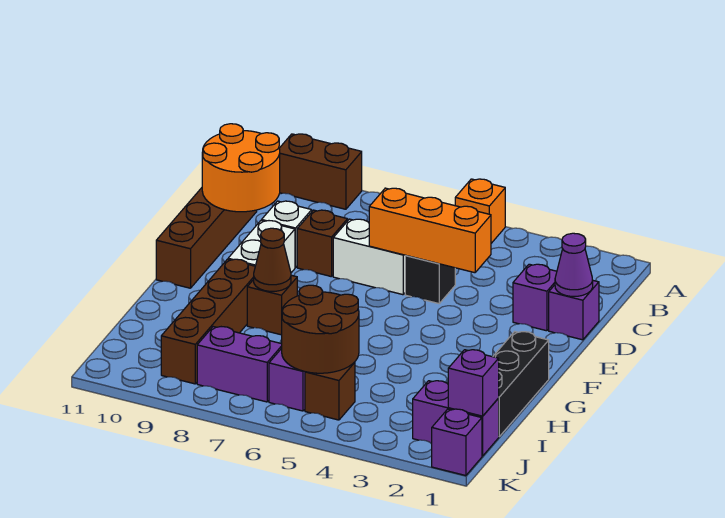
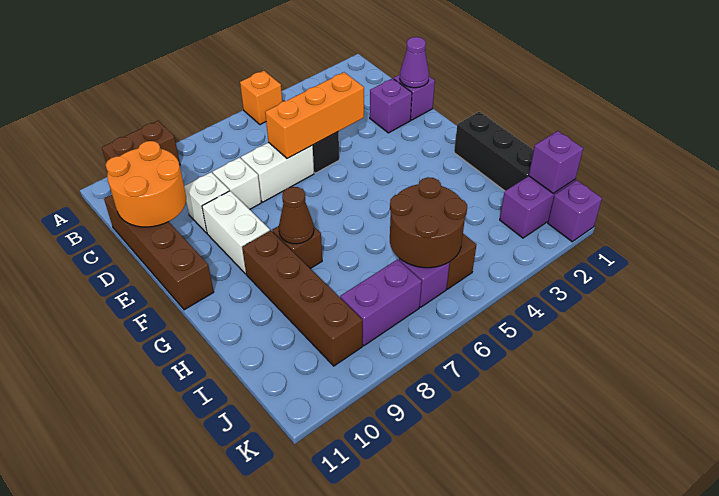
brown 1x1 brick [297,210,348,277] -> white 1x1 brick [213,158,261,209]

